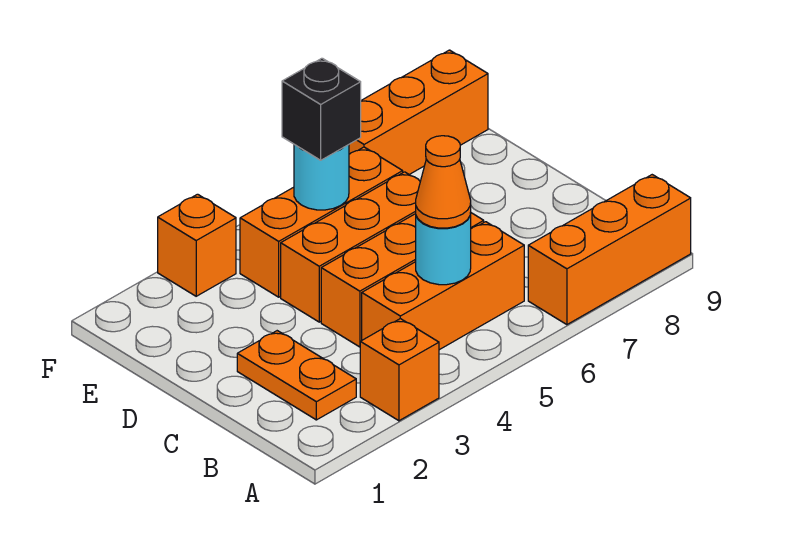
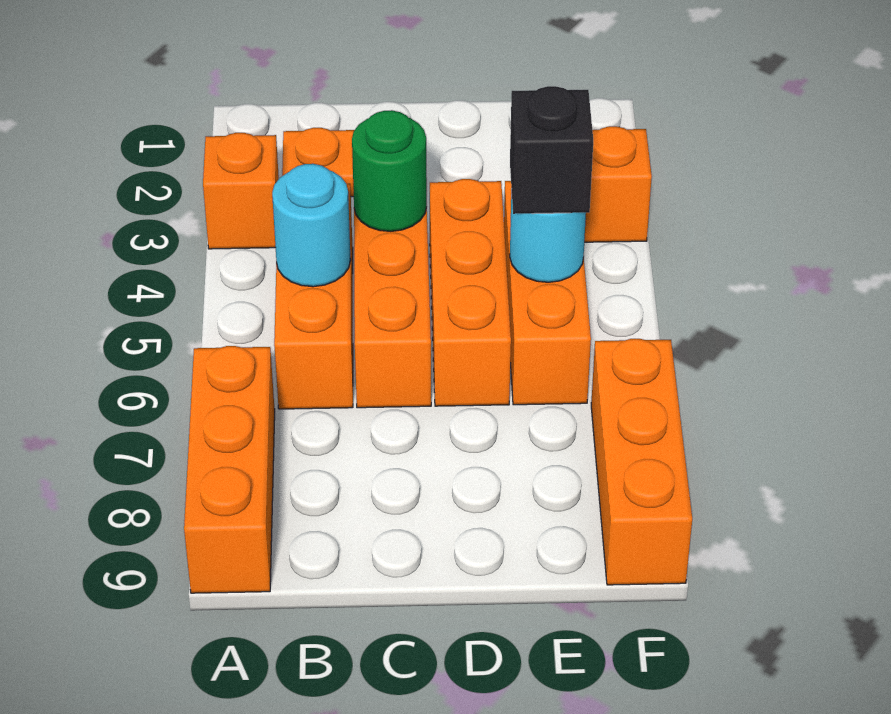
orange 1x1 cone [416,136,471,228] -> none
none -> green 1x1 round brick [352,110,427,231]

